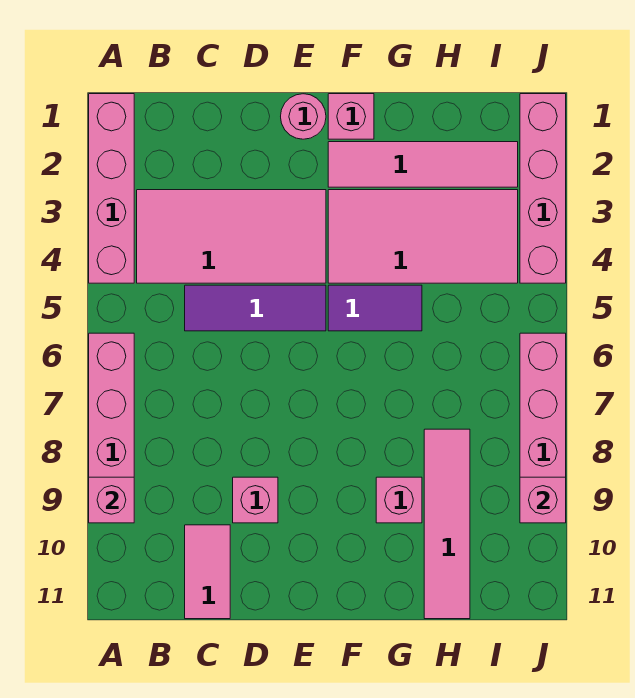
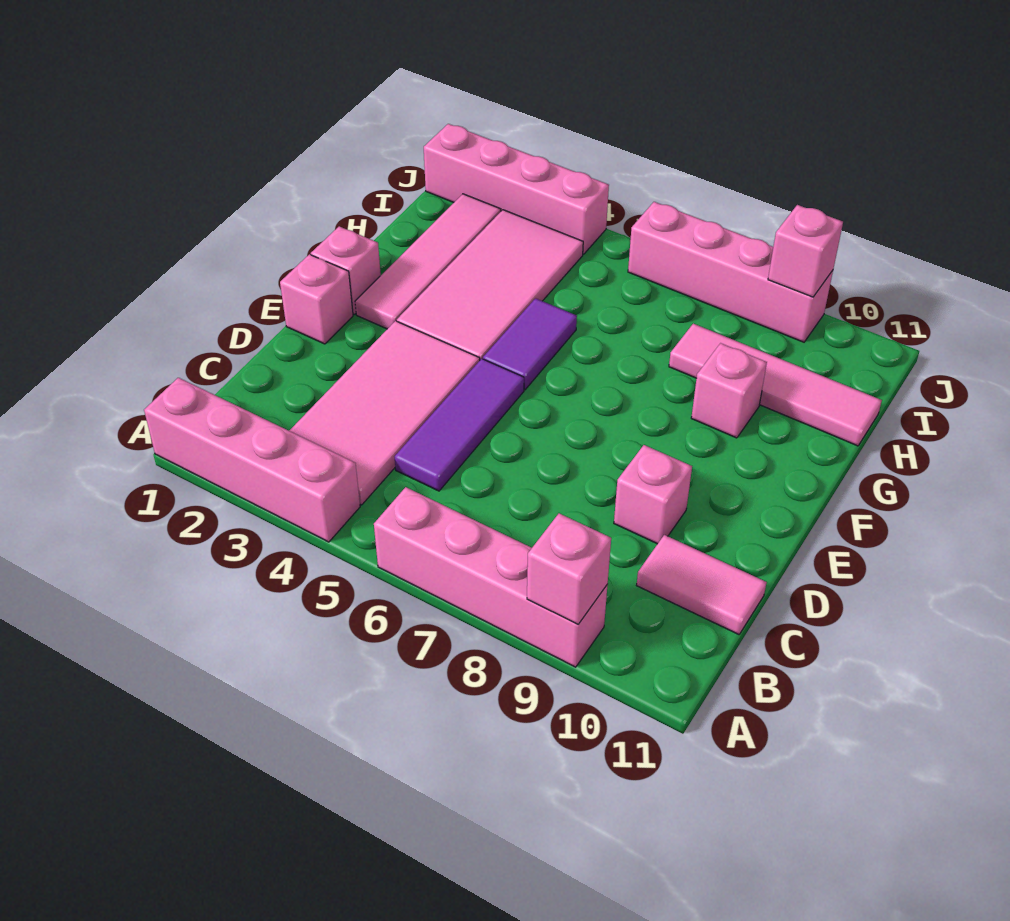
pink 1x1 round brick [281,94,326,139] -> pink 1x1 brick [280,254,353,344]

